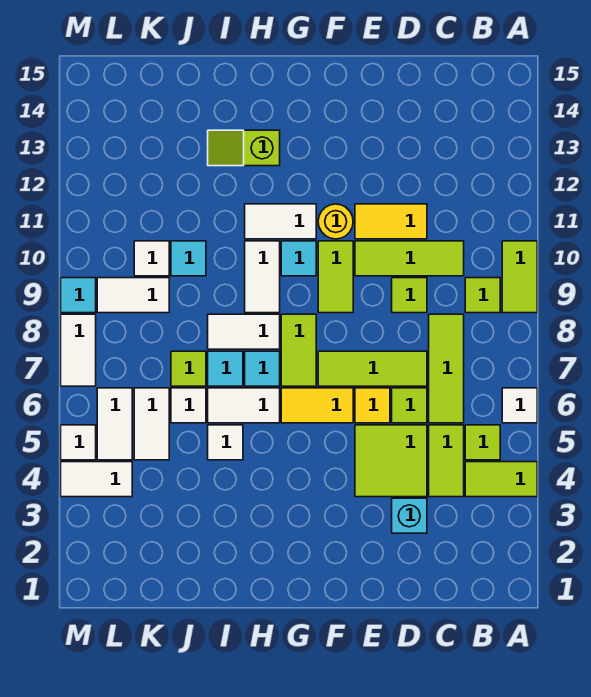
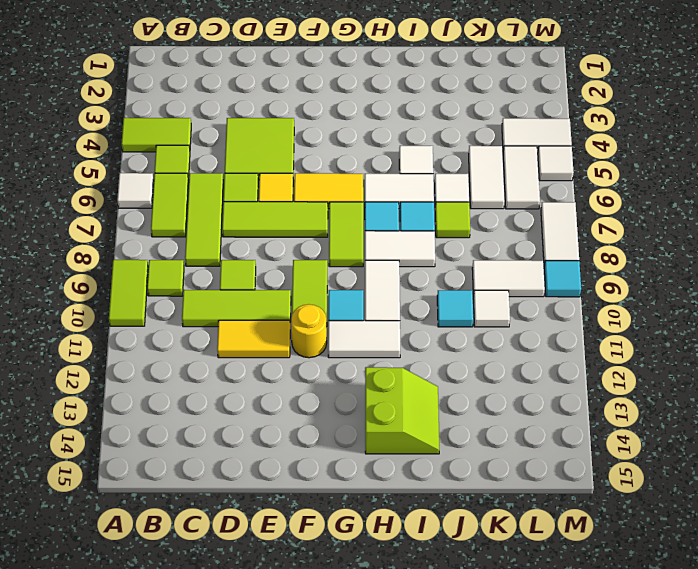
lime 1x2 tile [429,425,464,497] -> lime 1x2 tile moved to [151,173,189,237]
cyan 1x1 brick [392,498,427,533] -> none
lime 1x2 slope [208,130,280,166] -> lime 2x2 slope [365,367,439,454]

